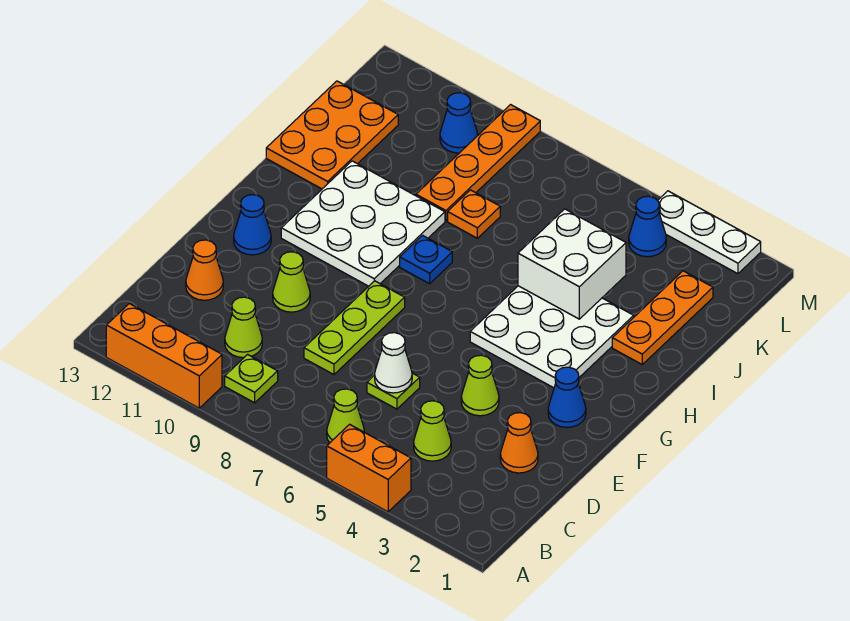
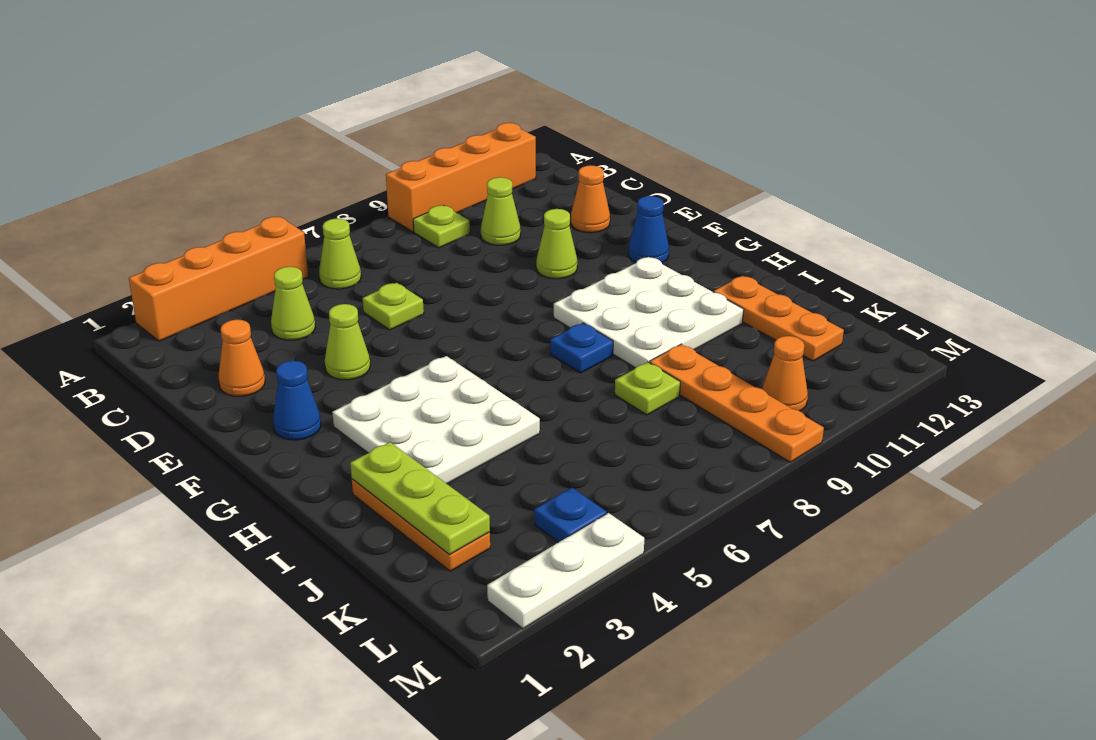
orange 1x2 brick [327,424,411,512] -> orange 1x4 brick [129,217,308,341]
orange 1x3 brick [106,304,222,408] -> orange 1x4 brick [386,123,536,232]
white 1x1 cone [375,333,412,393] -> none
lime 1x3 plate [304,281,405,375] -> lime 1x3 plate moved to [350,442,490,555]
white 2x2 brick [518,209,626,319] -> none
orange 2x3 plate [266,81,398,189] -> orange 1x3 plate [714,276,844,361]
orange 1x1 plate [448,190,500,238] -> lime 1x1 plate [615,362,680,415]
blue 1x1 cone [629,196,666,257] -> blue 1x1 plate [534,488,607,542]
blue 1x1 cone [440,93,478,153] -> orange 1x1 cone [762,336,808,411]

